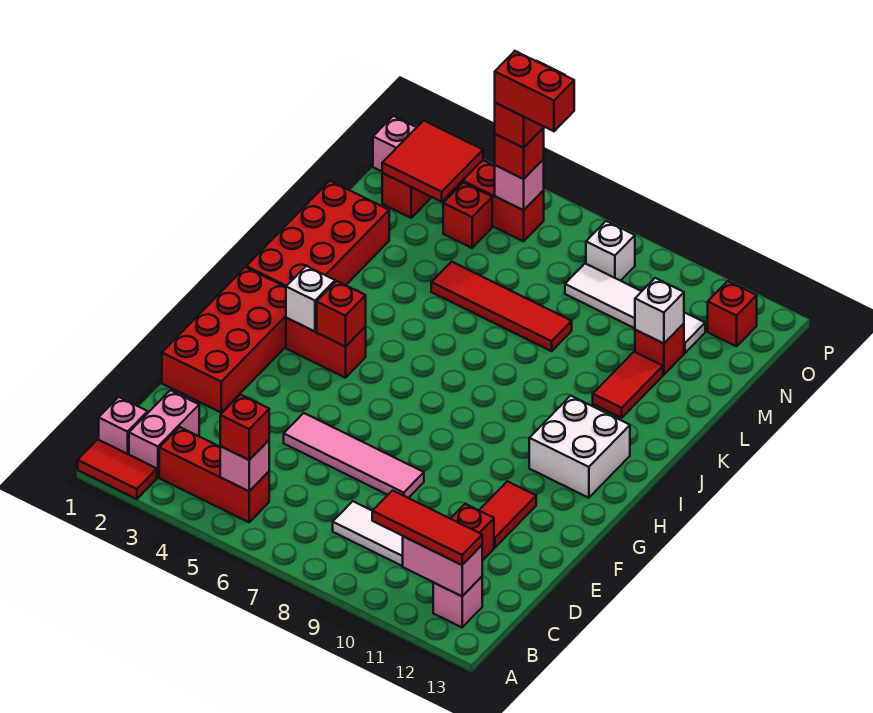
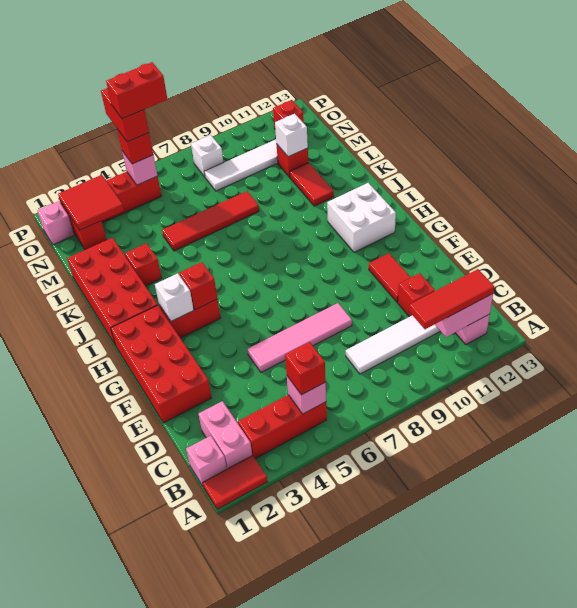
red 1x1 brick [443,183,492,248] -> red 1x1 brick moved to [125,243,162,286]

